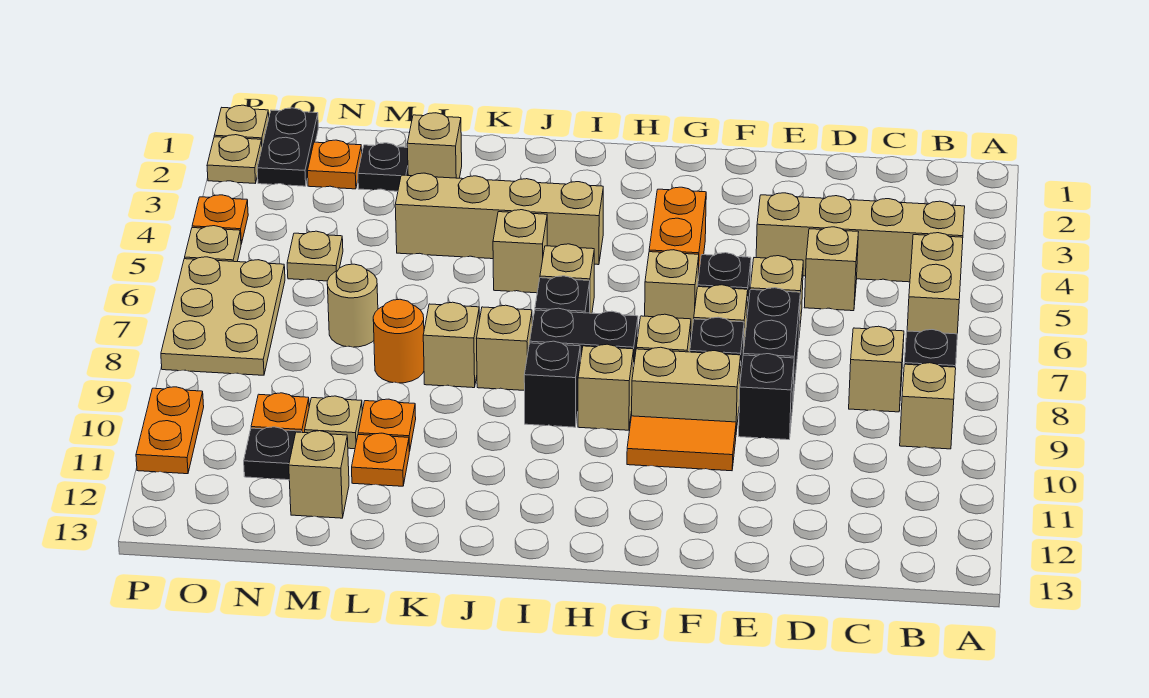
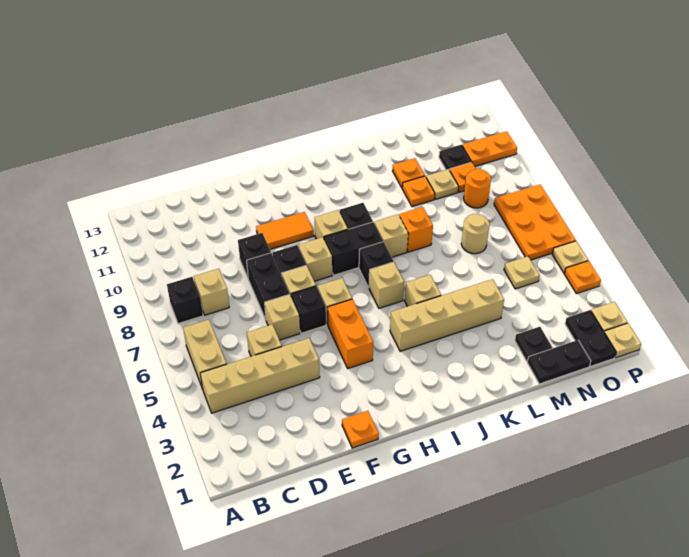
tan 1x1 brick [900,363,956,449] -> none
tan 1x2 brick [632,347,741,432] -> none
tan 1x1 brick [423,302,479,388] -> orange 1x1 brick [399,207,433,252]
tan 1x1 brick [407,113,462,178] -> none
orange 1x1 round brick [373,299,424,383] -> orange 1x1 round brick moved to [464,169,491,208]
none -> black 1x2 plate [527,340,591,384]
tan 1x1 brick [289,431,349,518] -> none
orange 1x1 plate [308,140,362,189] -> orange 1x1 plate moved to [342,411,379,448]
tan 2x3 plate [161,257,285,375] -> orange 2x3 plate [494,184,576,260]
orange 1x2 plate [136,387,204,474] -> orange 1x2 plate turned to [462,131,517,166]

